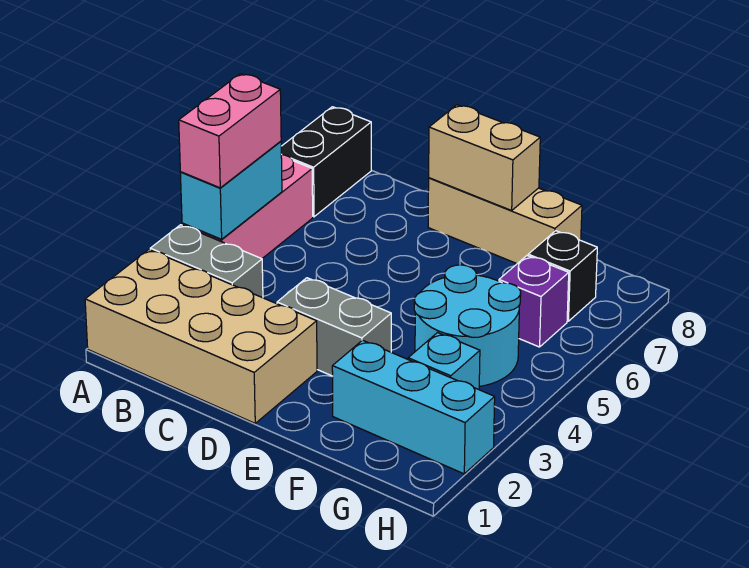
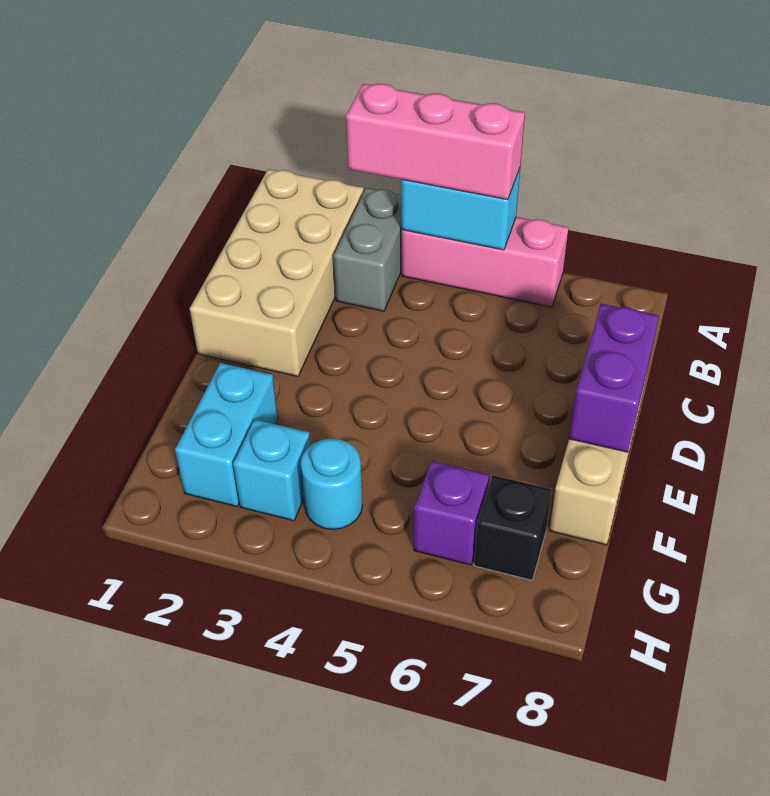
pink 1x2 brick [179,74,281,188] -> pink 1x3 brick [346,84,525,200]
black 1x2 brick [281,107,371,217] -> none
grey 1x2 brick [277,278,391,376] -> none
tan 1x2 brick [429,105,540,210] -> purple 1x2 brick [569,304,659,452]
cyan 1x3 brick [332,340,495,474] -> cyan 1x2 brick [175,363,278,506]
cyan 2x2 round brick [414,265,521,386] -> cyan 1x1 round brick [301,439,362,529]

